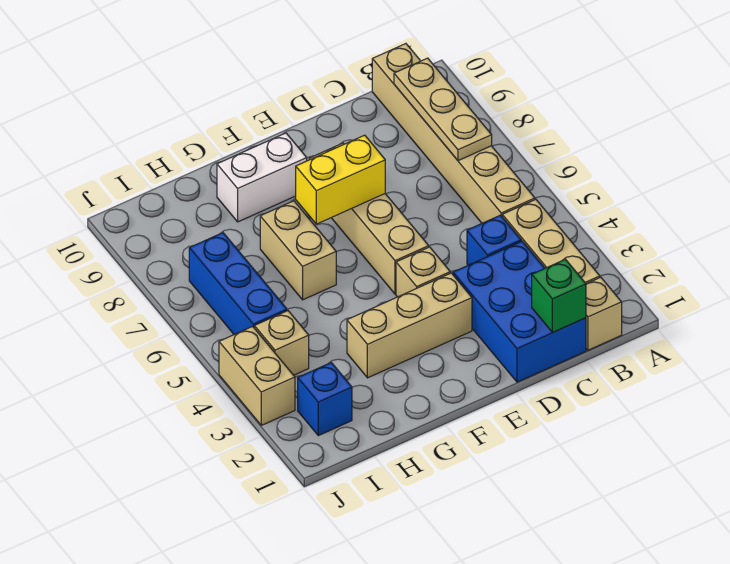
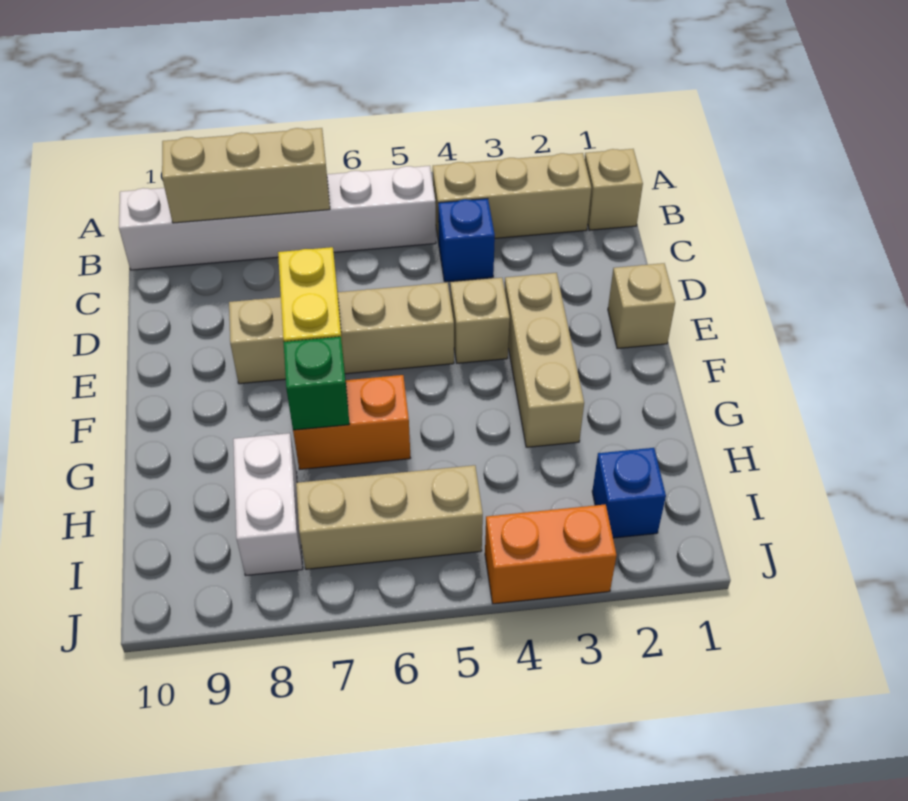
tan 1x6 brick [372,44,535,223] -> white 1x6 brick [119,166,436,270]
tan 1x3 plate [394,58,492,161] -> tan 1x3 brick [162,128,330,223]
blue 2x3 brick [453,241,586,382] -> none
green 1x1 brick [532,259,586,332] -> green 1x1 brick moved to [284,337,349,430]
white 1x2 brick [217,133,307,222] -> white 1x2 brick moved to [233,433,303,576]
tan 1x2 brick [260,201,336,300] -> orange 1x2 brick [293,375,410,470]
tan 1x1 brick [254,311,309,375] -> tan 1x1 brick moved to [608,263,675,349]
blue 1x3 brick [189,233,287,334] -> tan 1x3 brick [296,465,483,569]
tan 1x2 brick [219,326,295,425] -> orange 1x2 brick [485,504,617,604]

